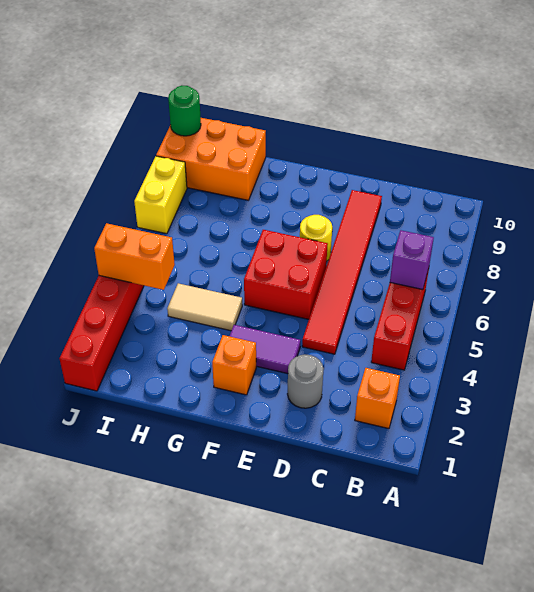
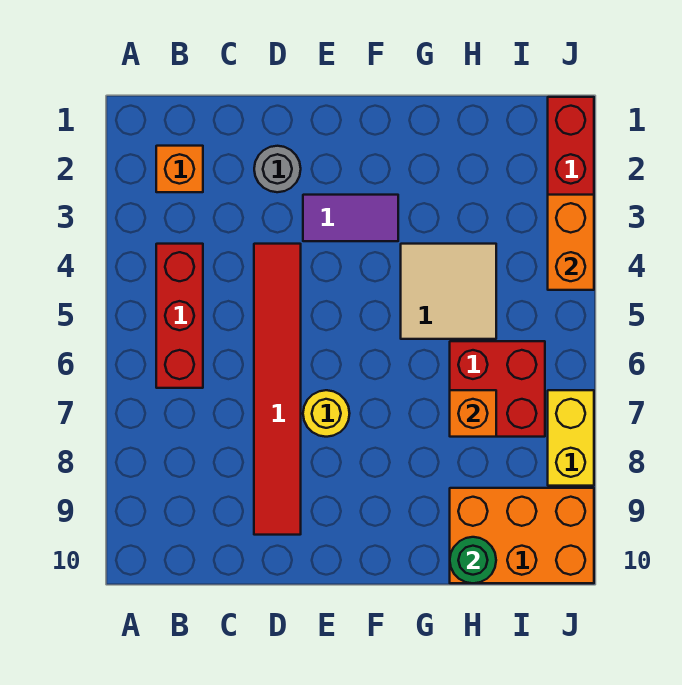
purple 1x1 brick [390,230,434,290] -> none
red 2x2 brick [244,230,328,319] -> red 2x2 brick moved to [450,341,545,437]
orange 1x1 brick [212,335,256,395] -> orange 1x1 brick moved to [450,390,496,437]
tan 1x2 tile [167,283,242,331] -> tan 2x2 tile [401,244,496,339]
orange 1x2 brick [94,223,175,290] -> orange 1x2 brick turned to [548,195,594,290]
green 1x1 round brick [168,85,201,136] -> green 1x1 round brick moved to [450,537,496,583]

